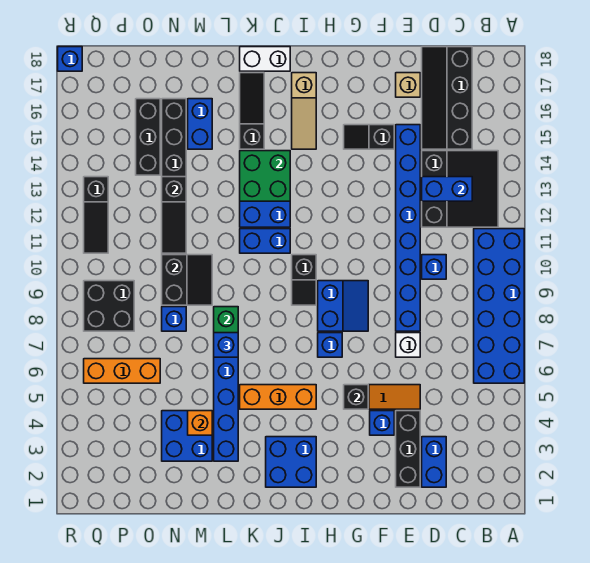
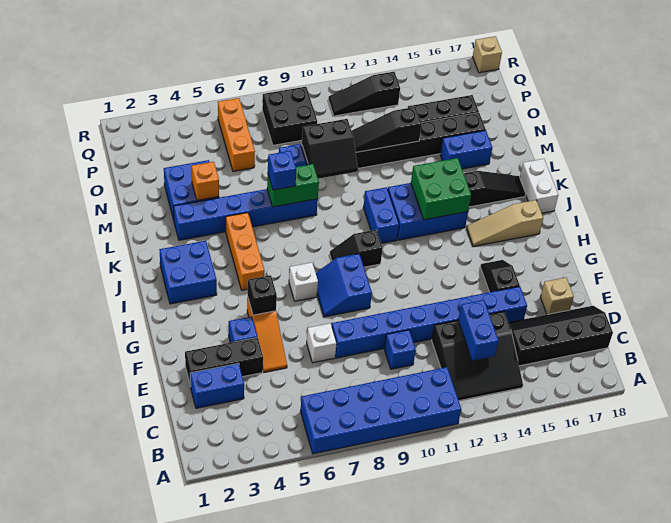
blue 2x2 slope [318,281,368,331] -> blue 2x2 slope turned to [316,254,372,317]
blue 1x1 brick [318,333,342,357] -> white 1x1 brick [289,263,318,301]
blue 1x1 brick [58,47,82,71] -> tan 1x1 brick [473,36,502,73]

